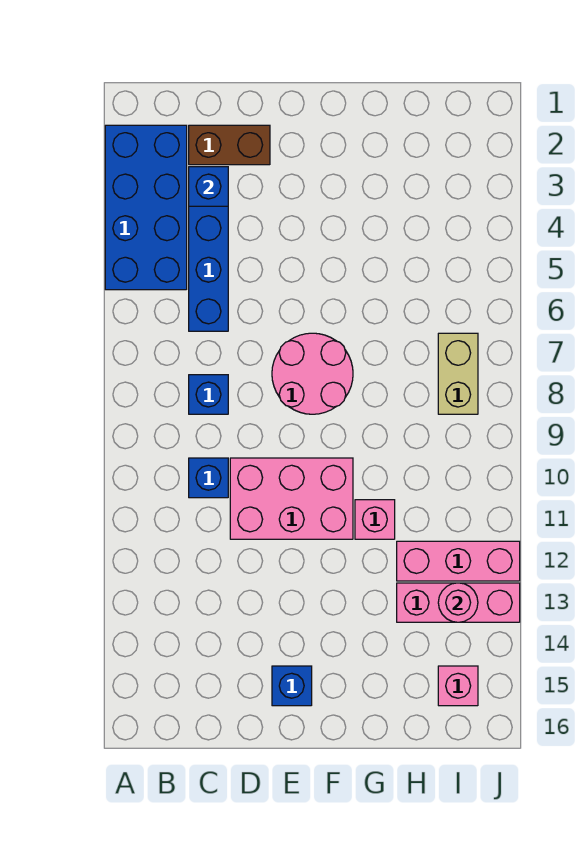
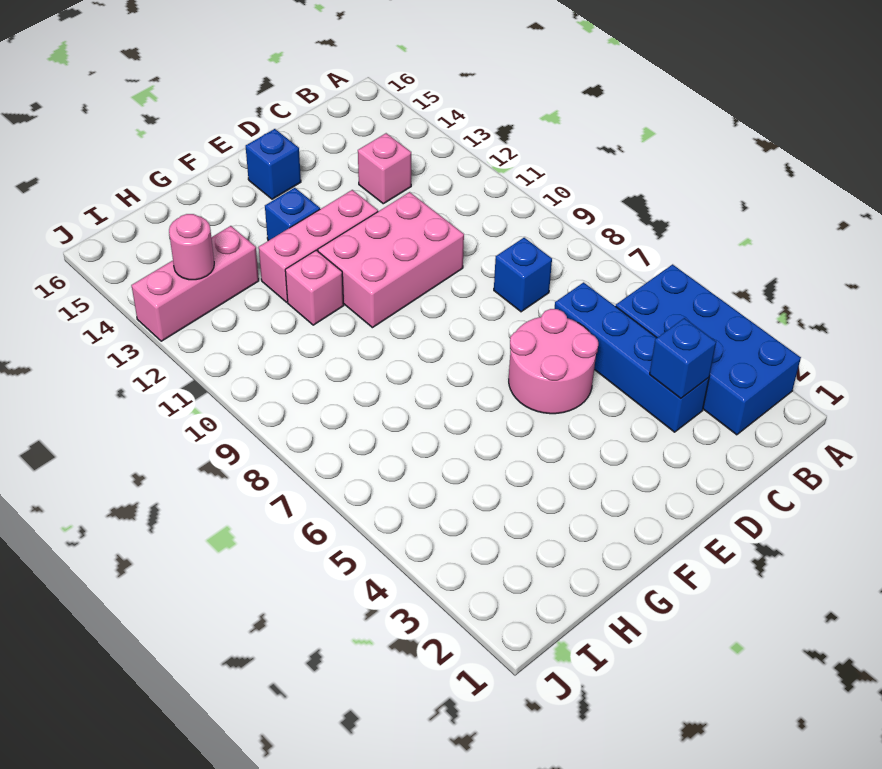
brown 1x2 brick [189,125,270,165] -> none
blue 1x1 brick [189,458,228,498] -> blue 1x1 brick moved to [265,188,320,241]
pink 2x2 round brick [272,333,353,414] -> pink 2x2 round brick moved to [509,309,598,414]
pink 1x3 brick [397,541,520,581] -> pink 1x3 brick moved to [259,190,378,302]
tan 1x2 brick [438,333,478,414] -> none
pink 1x1 brick [438,666,478,706] -> pink 1x1 brick moved to [358,133,411,204]

